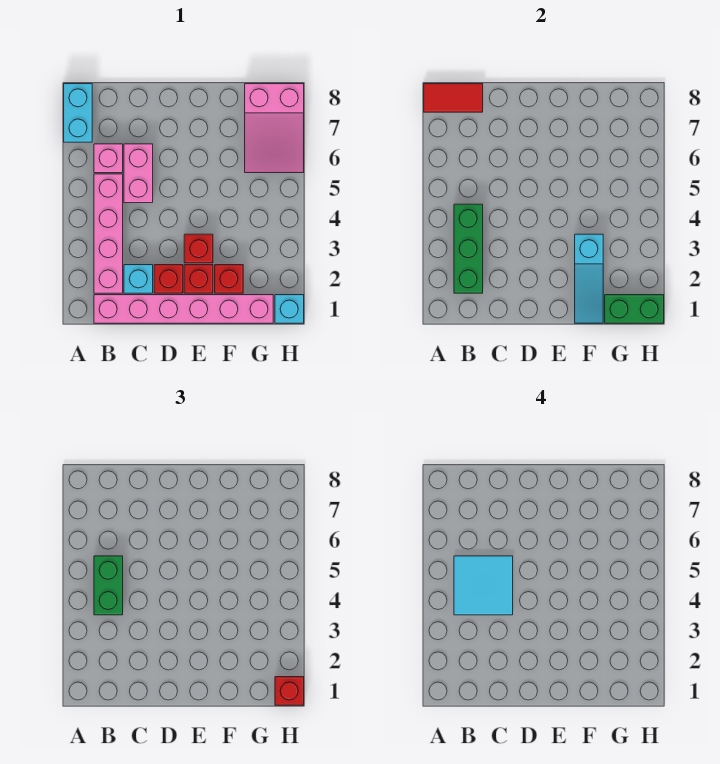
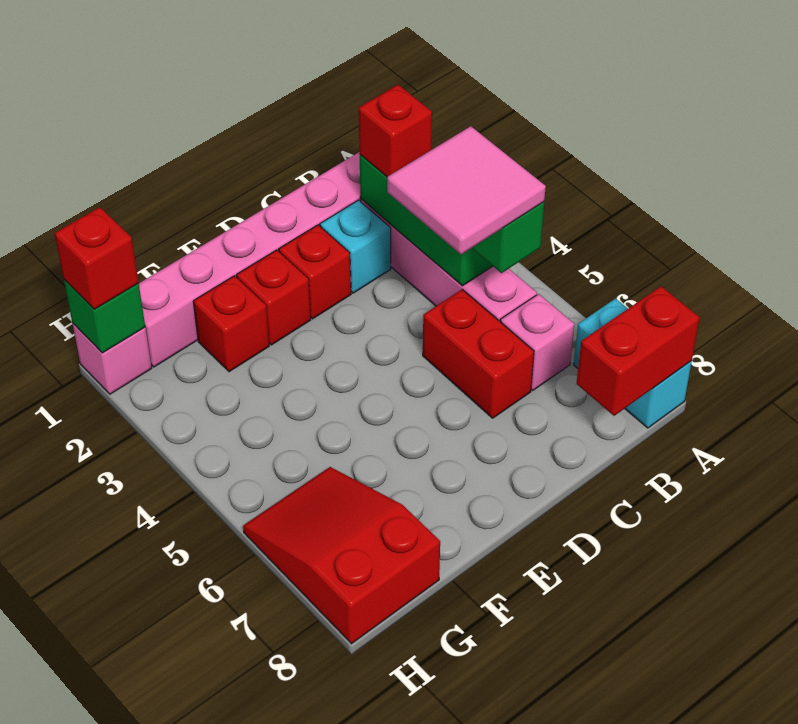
red 1x2 tile [424,84,483,112] -> red 1x2 brick [576,286,700,416]
cyan 2x2 tile [454,556,513,615] -> pink 2x2 tile [387,126,546,254]
pink 1x2 brick [124,144,153,203] -> red 1x2 brick [423,289,534,418]
red 1x1 brick [184,234,213,263] -> red 1x1 brick moved to [359,85,432,177]
cyan 1x3 slope [575,234,603,323] -> none
green 1x2 brick [605,295,664,323] -> green 1x1 brick [64,280,145,353]
pink 2x3 slope [245,84,304,173] -> red 2x3 slope [243,467,440,644]
cyan 1x1 brick [275,295,304,323] -> pink 1x1 brick [72,323,152,394]

